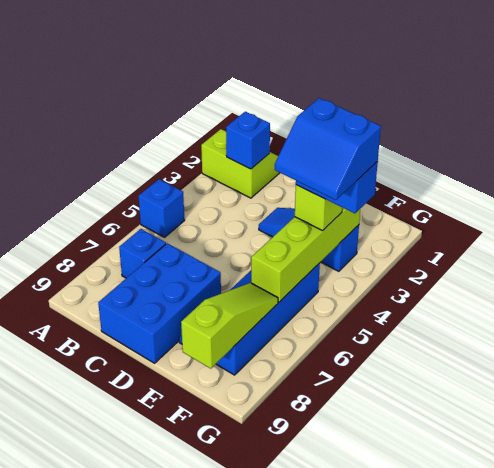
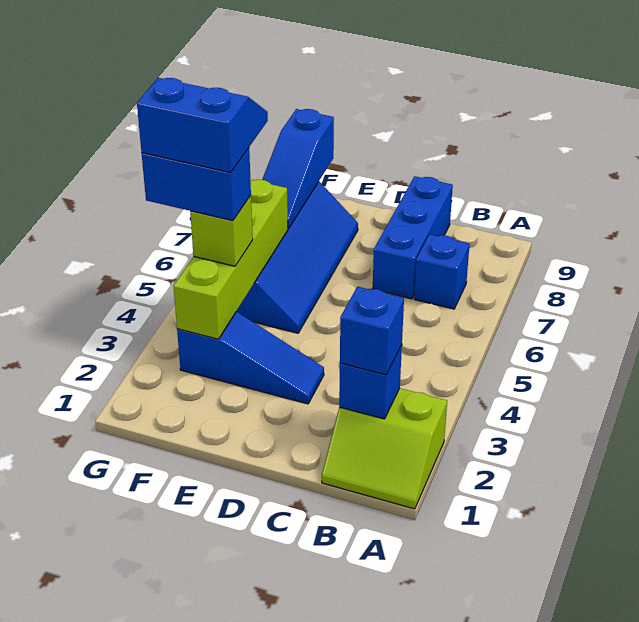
blue 1x1 brick [138,179,185,237] -> blue 1x1 brick moved to [340,287,404,375]
blue 2x3 brick [98,243,221,363] -> blue 1x3 brick [373,176,453,299]
lime 1x3 slope [181,283,278,369] -> blue 1x3 slope [262,109,334,229]

